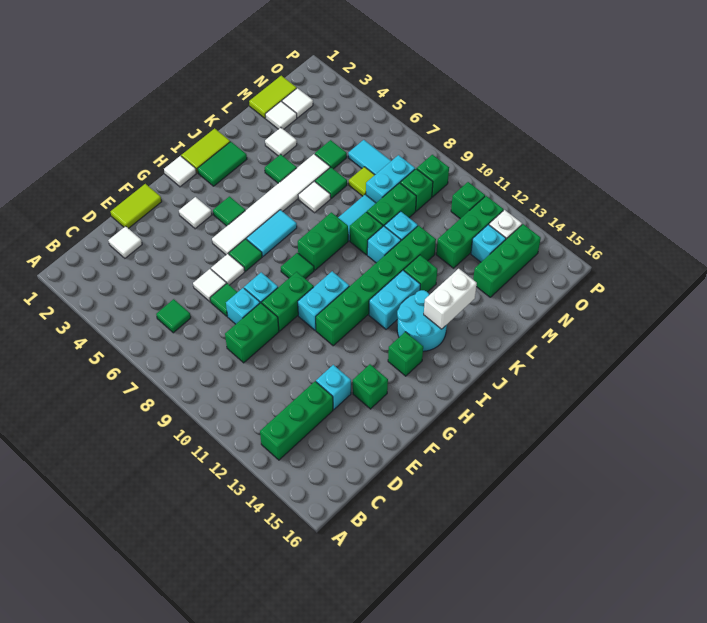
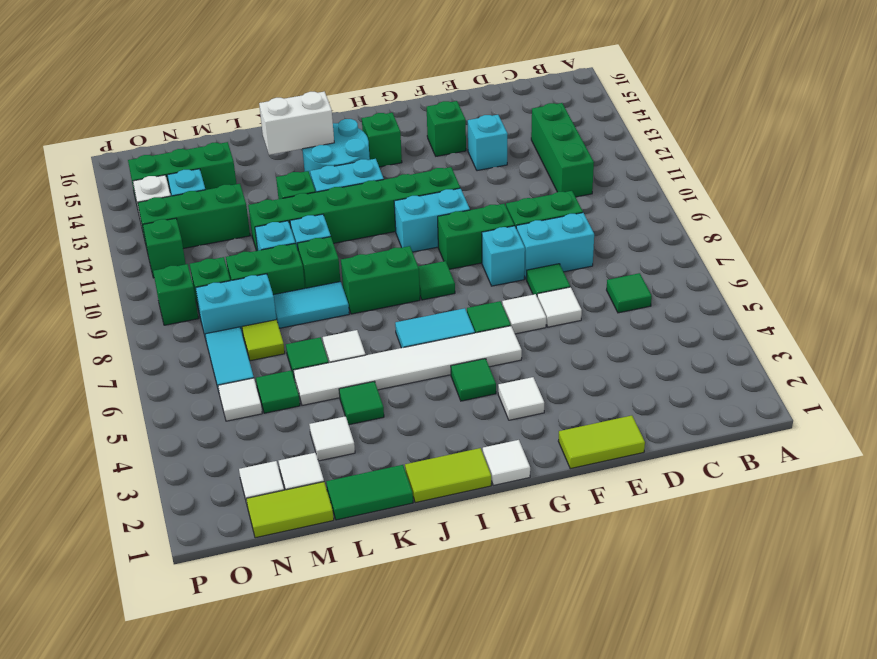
green 1x3 brick [260,381,333,460] -> green 1x3 brick turned to [531,103,594,197]
white 1x1 tile [108,226,142,258] -> white 1x1 tile moved to [218,378,262,421]
cyan 1x1 brick [226,288,260,324] -> cyan 1x2 brick [516,213,594,279]
green 1x2 tile [198,142,247,186] -> green 1x2 tile moved to [326,465,413,520]

